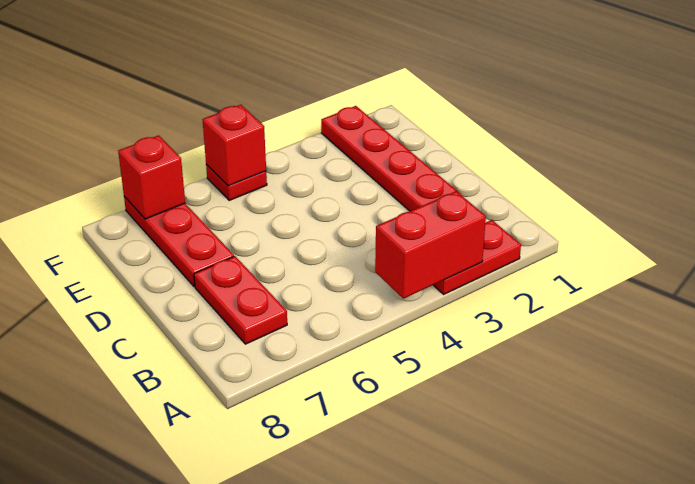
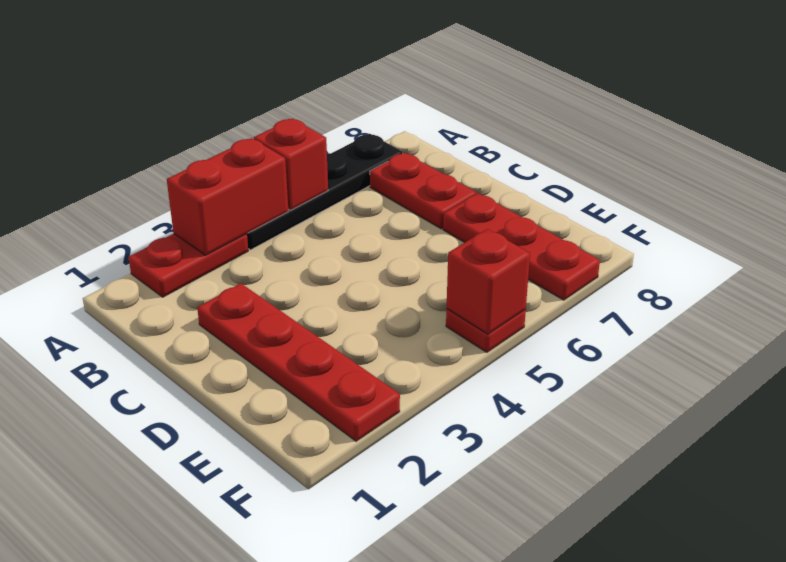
none -> black 1x4 plate [247,134,403,250]
red 1x1 brick [118,135,185,219] -> red 1x1 brick moved to [254,119,328,210]

